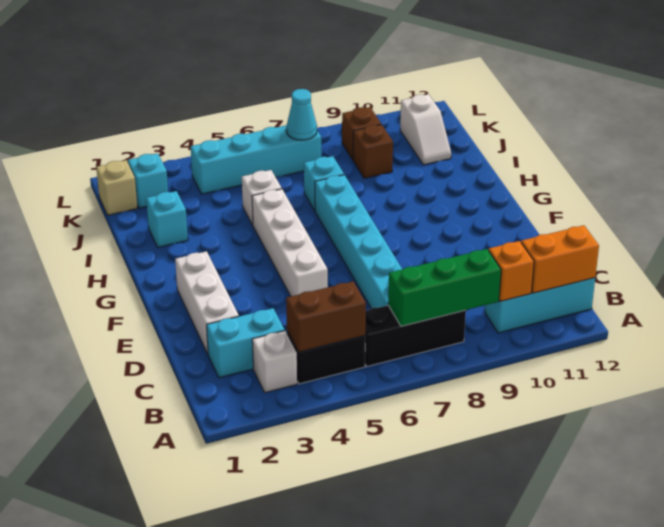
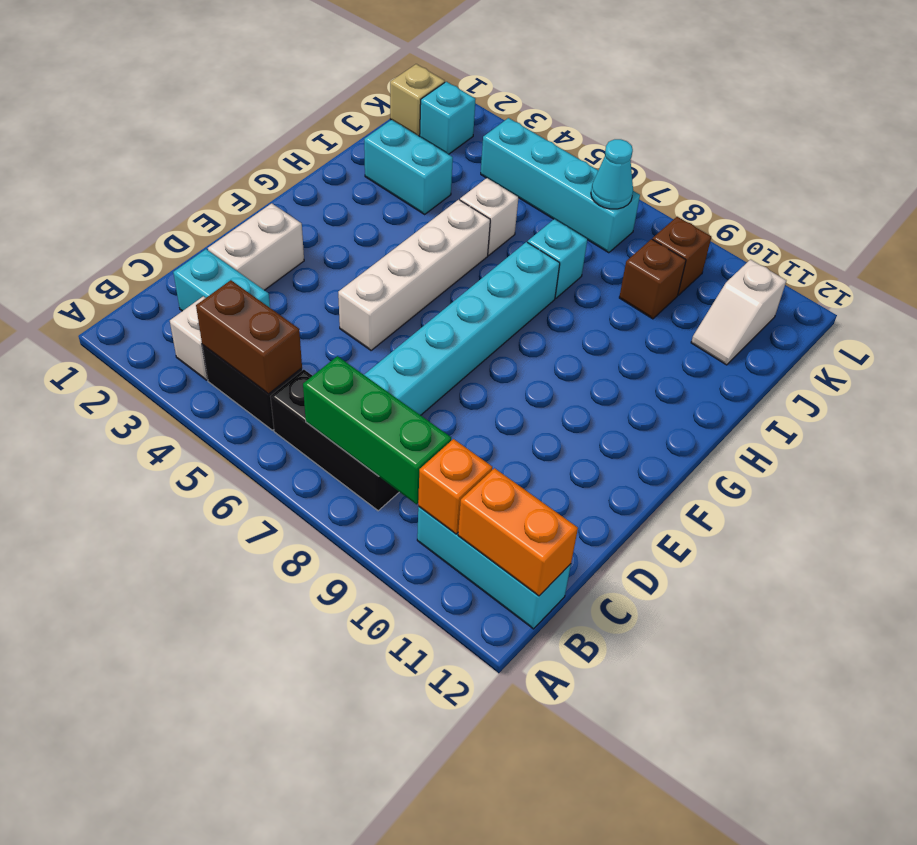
white 1x3 brick [175,251,239,354] -> white 1x2 brick [208,203,304,290]
cyan 1x1 brick [146,191,188,247] -> cyan 1x2 brick [364,120,453,214]

